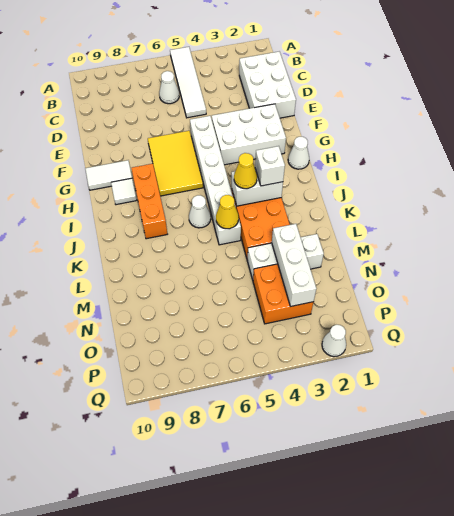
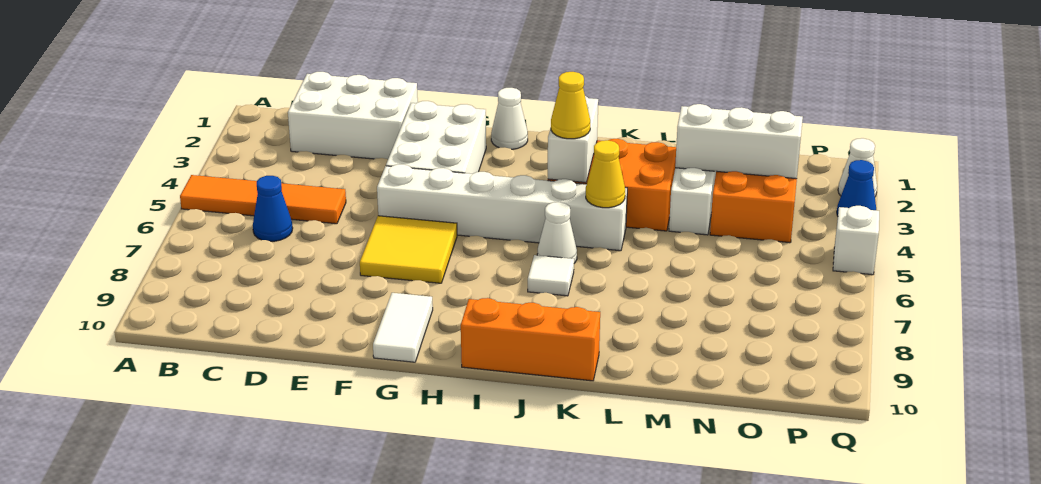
white 1x4 tile [170,47,206,118] -> orange 1x4 tile [180,175,346,224]
white 1x1 cone [159,71,179,104] -> blue 1x1 cone [253,176,293,241]
yellow 2x3 tile [148,131,203,196] -> yellow 2x2 tile [360,216,457,283]
orange 1x3 brick [132,164,167,239] -> orange 1x3 brick moved to [461,298,600,381]
white 1x1 tile [111,178,137,205] -> white 1x1 tile moved to [528,255,574,296]
white 1x1 brick [255,146,285,186] -> white 1x1 brick moved to [833,206,879,275]
none -> blue 1x1 cone [837,160,876,216]

